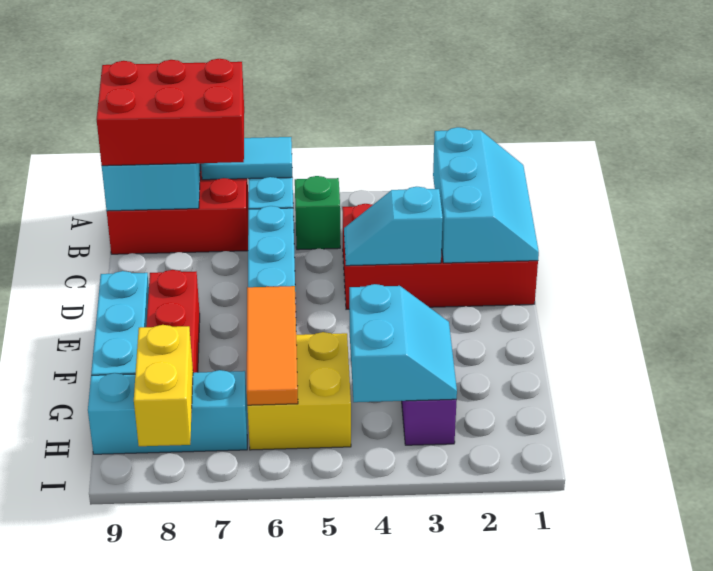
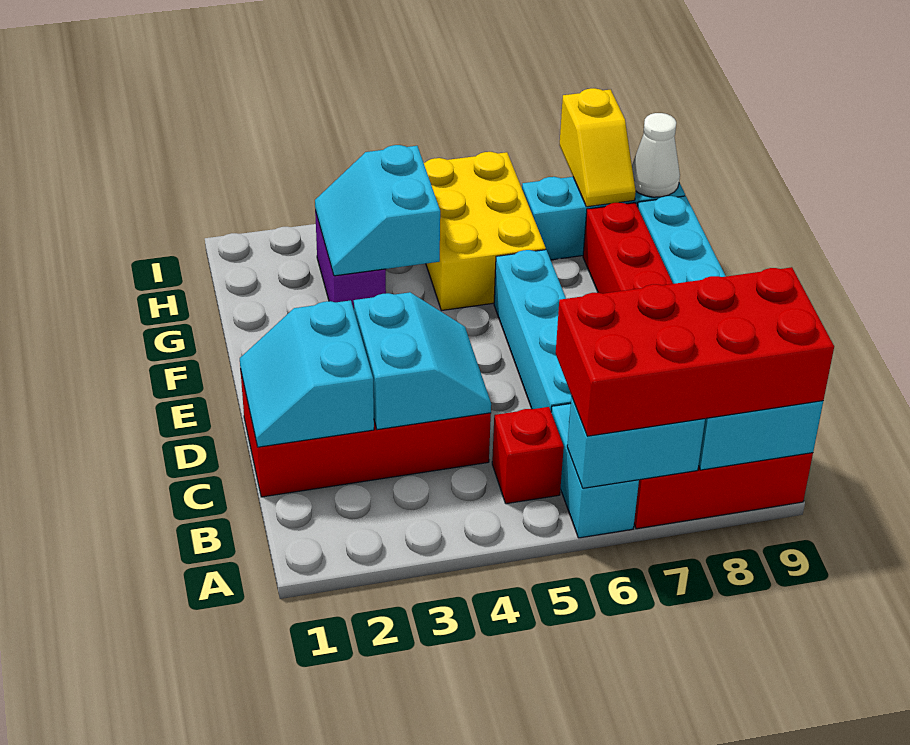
cyan 1x2 tile [201,137,292,180] -> cyan 1x2 brick [567,396,705,488]
red 2x3 brick [96,59,244,166] -> red 2x4 brick [556,267,834,436]
cyan 2x3 slope [433,127,539,263] -> cyan 2x2 slope [240,300,374,447]
green 1x1 brick [295,176,340,250] -> red 1x1 brick [492,407,564,504]
cyan 1x2 slope [344,187,443,266] -> cyan 2x2 slope [354,292,491,430]
orange 1x3 tile [247,286,298,405] -> none
yellow 2x2 brick [247,332,351,450] -> yellow 2x3 brick [424,152,546,311]
yellow 1x2 brick [134,325,193,446] -> yellow 1x2 slope [560,88,636,207]
none -> white 1x1 cone [632,113,680,197]

